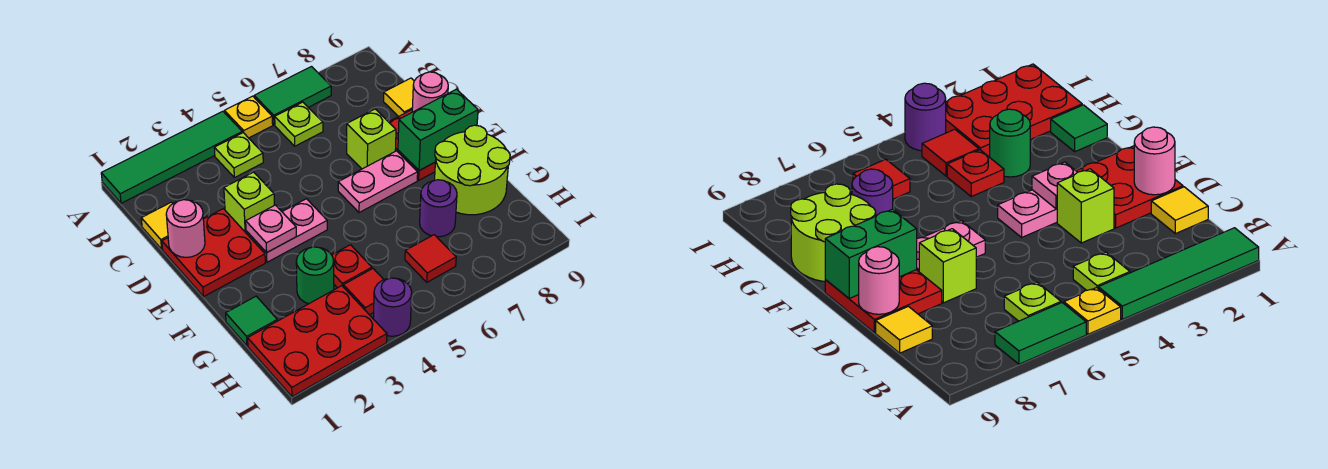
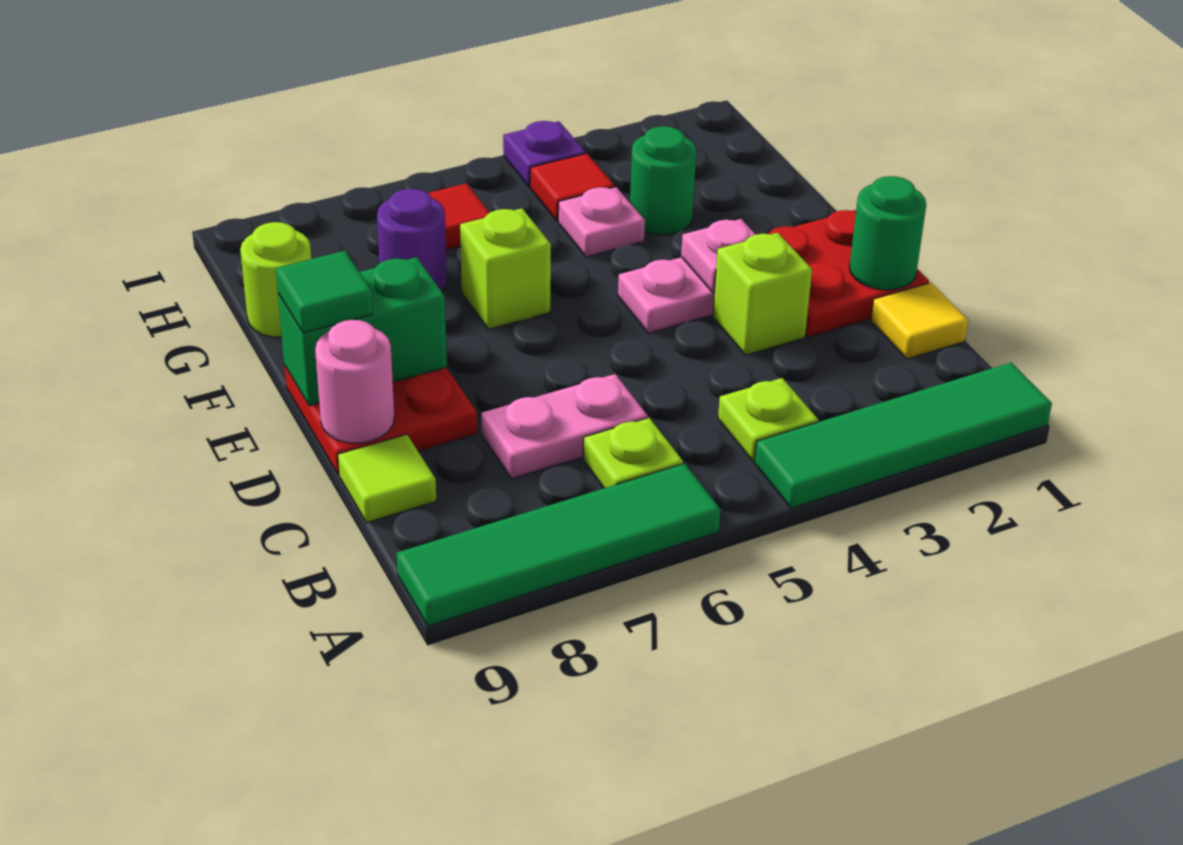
yellow 1x1 plate [224,96,273,138] -> none
green 1x2 tile [254,67,331,125] -> green 1x4 tile [397,463,721,626]
yellow 1x1 tile [384,78,414,117] -> lime 1x1 tile [338,434,436,523]
pink 1x1 round brick [166,200,205,257] -> green 1x1 round brick [850,176,926,290]
lime 1x1 brick [347,109,396,169] -> lime 1x1 brick moved to [460,208,551,329]
pink 1x2 plate [338,151,418,213] -> pink 1x2 plate moved to [482,374,648,478]
lime 2x2 round brick [435,125,510,215] -> lime 1x1 round brick [240,222,311,337]
green 1x1 tile [226,296,277,346] -> green 1x1 tile moved to [276,251,373,333]
red 1x1 plate [332,245,372,288] -> pink 1x1 plate [558,187,645,257]
red 2x3 plate [248,286,387,397] -> none
purple 1x1 round brick [374,278,412,336] -> purple 1x1 plate [503,121,586,187]

